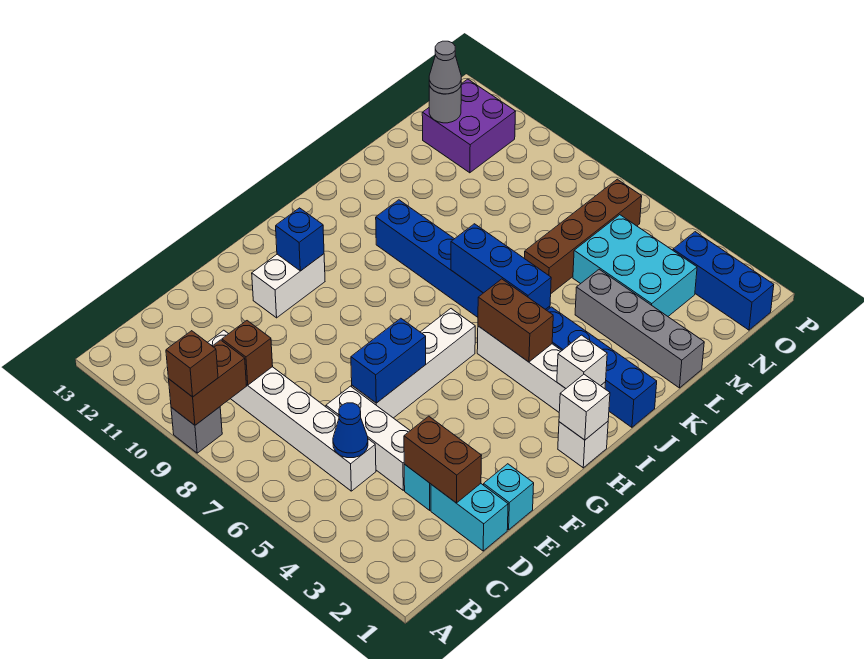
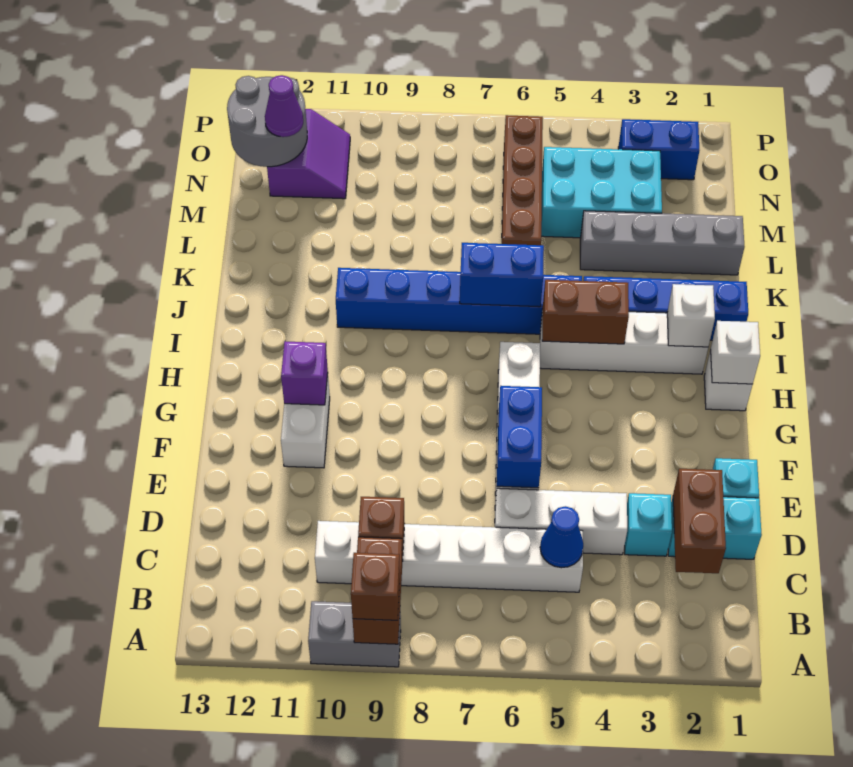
grey 1x1 brick [171,407,222,453] -> grey 1x2 brick [308,601,401,667]
brown 1x2 brick [404,416,481,503] -> brown 1x2 brick turned to [673,469,726,573]
blue 1x1 brick [276,208,324,271] -> purple 1x1 brick [281,341,328,405]
blue 1x3 brick [451,224,551,309] -> blue 1x2 brick [460,243,544,307]
purple 2x2 brick [422,79,516,173] -> purple 2x2 slope [267,109,350,199]
grey 1x1 round brick [429,86,461,123] -> grey 2x2 round brick [227,76,307,167]
grey 1x1 cone [429,41,461,94] -> purple 1x1 cone [265,75,303,137]
blue 1x3 brick [673,232,774,330] -> blue 1x2 brick [618,119,700,180]

